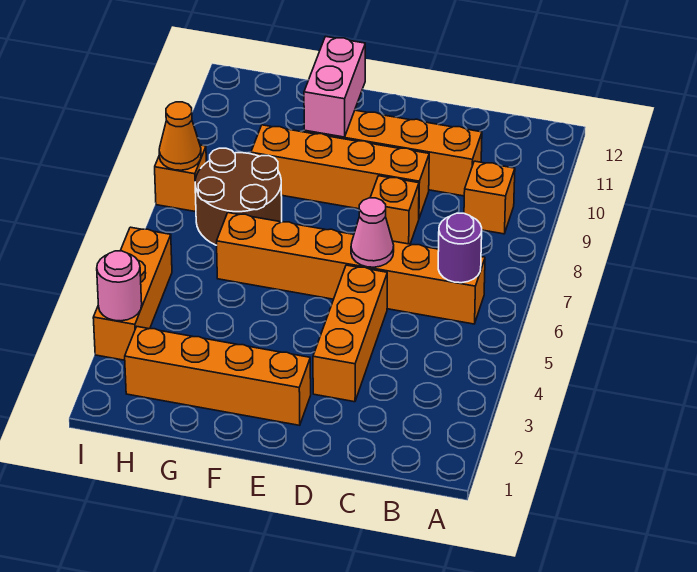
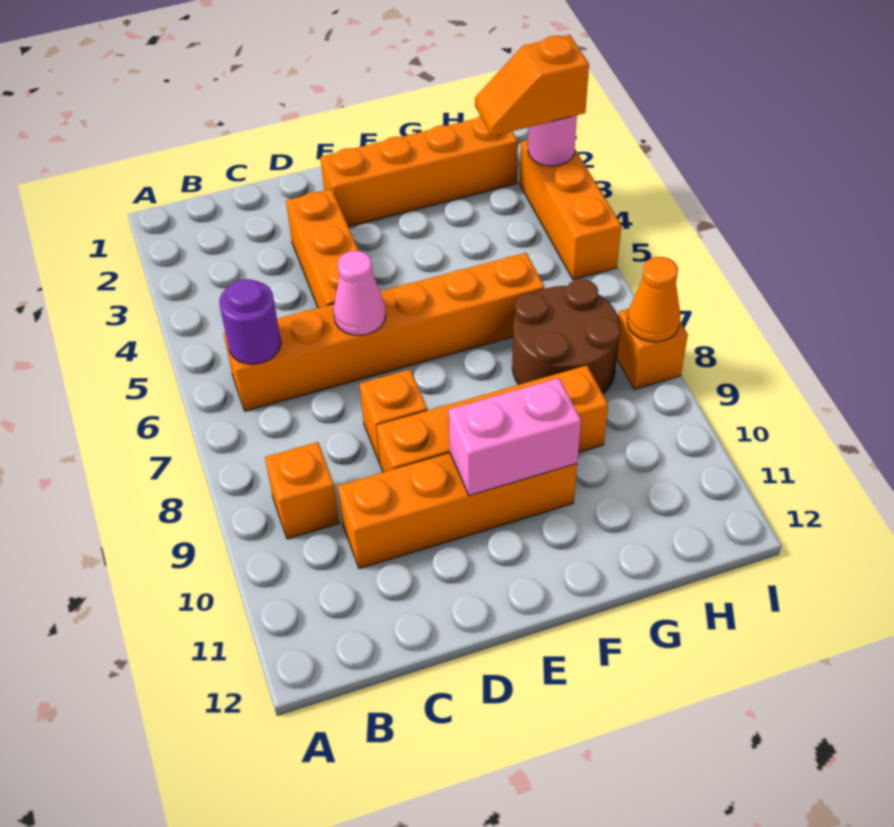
pink 1x2 brick [304,37,365,137] -> pink 1x2 brick turned to [449,378,581,496]
none -> orange 1x2 slope [475,35,589,136]

